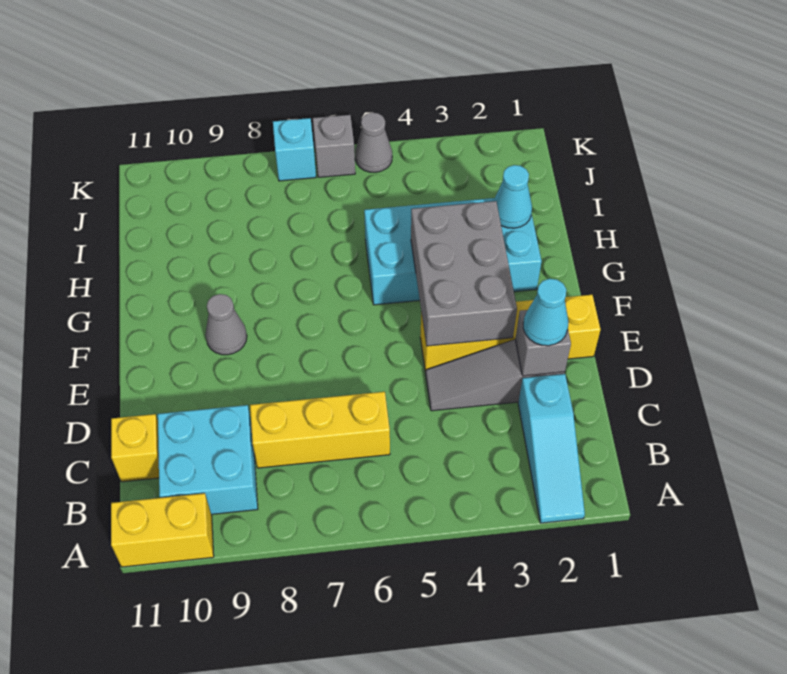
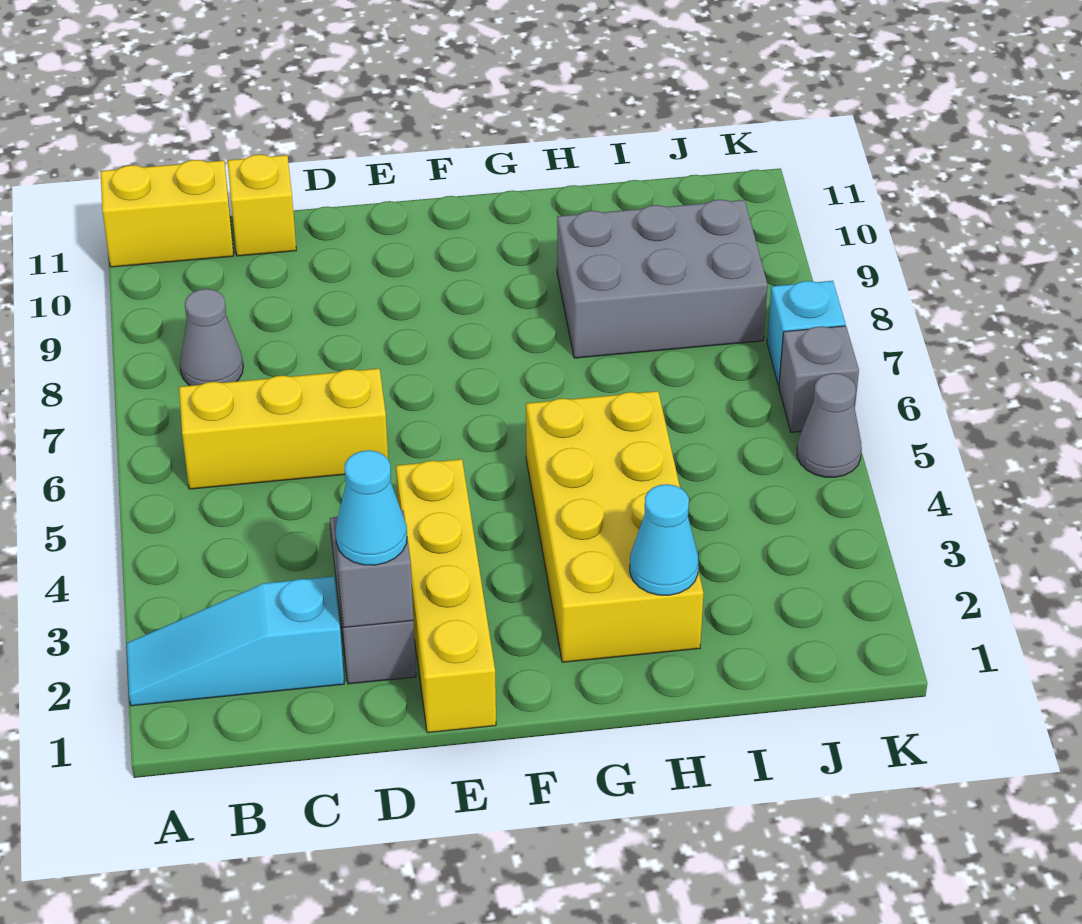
yellow 1x2 brick [111,493,214,567] -> yellow 1x2 brick turned to [101,160,234,267]
cyan 2x2 brick [158,405,258,514] -> none
yellow 1x3 brick [250,392,390,468] -> yellow 1x3 brick turned to [179,369,388,489]
grey 2x3 brick [411,201,517,346] -> grey 2x3 brick moved to [557,200,768,358]
grey 1x1 cone [205,294,247,355] -> grey 1x1 cone moved to [180,289,243,386]
cyan 2x4 brick [364,198,542,305] -> yellow 2x4 brick [526,391,703,662]

